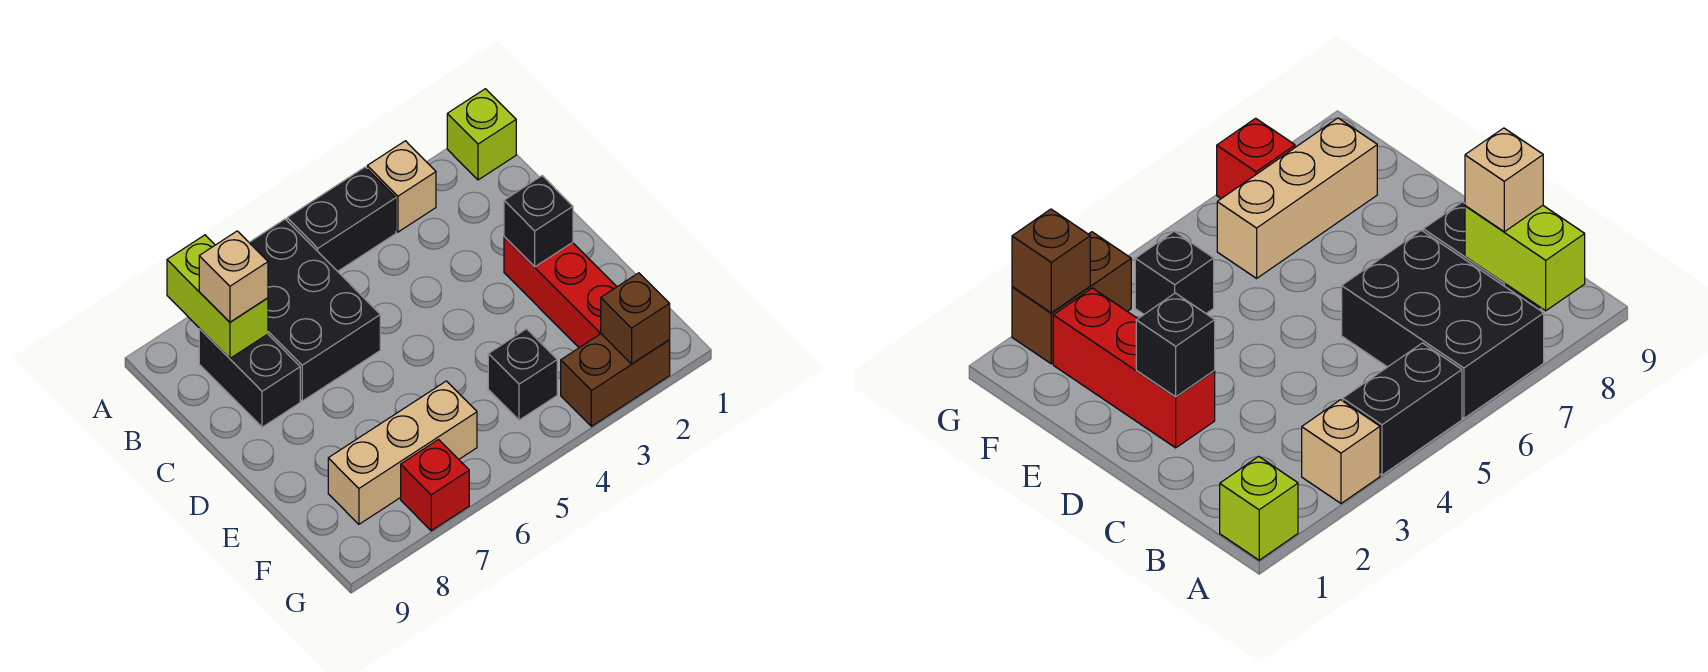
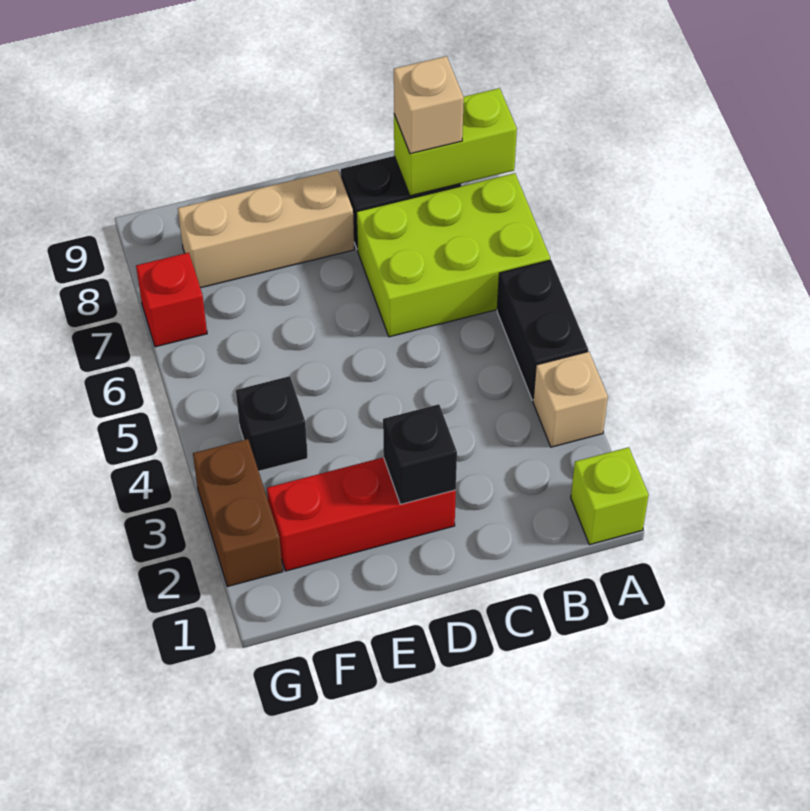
black 2x3 brick [249,219,380,401] -> lime 2x3 brick [356,173,550,337]
tan 1x3 brick [328,381,477,524] -> tan 1x3 brick turned to [178,170,354,288]
brown 1x1 brick [601,273,670,364] -> none

